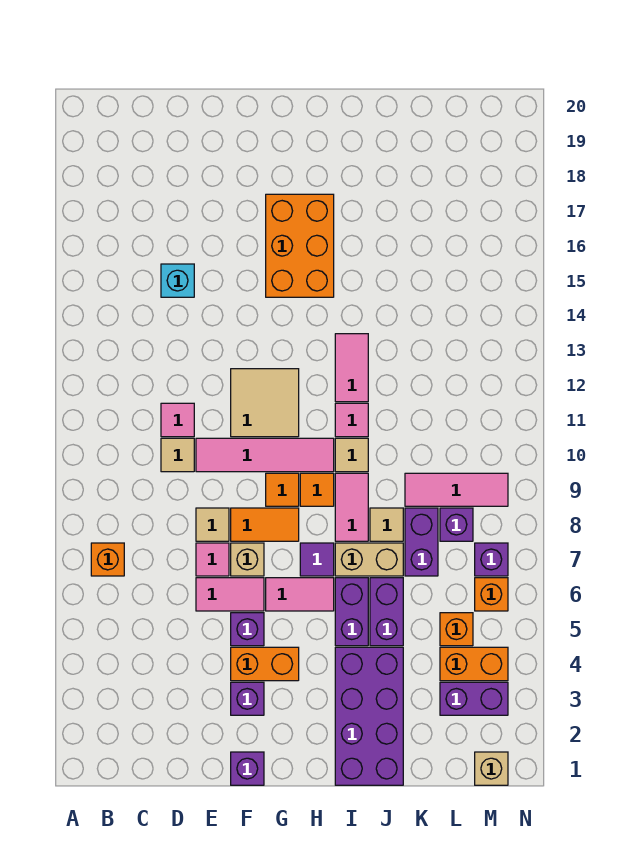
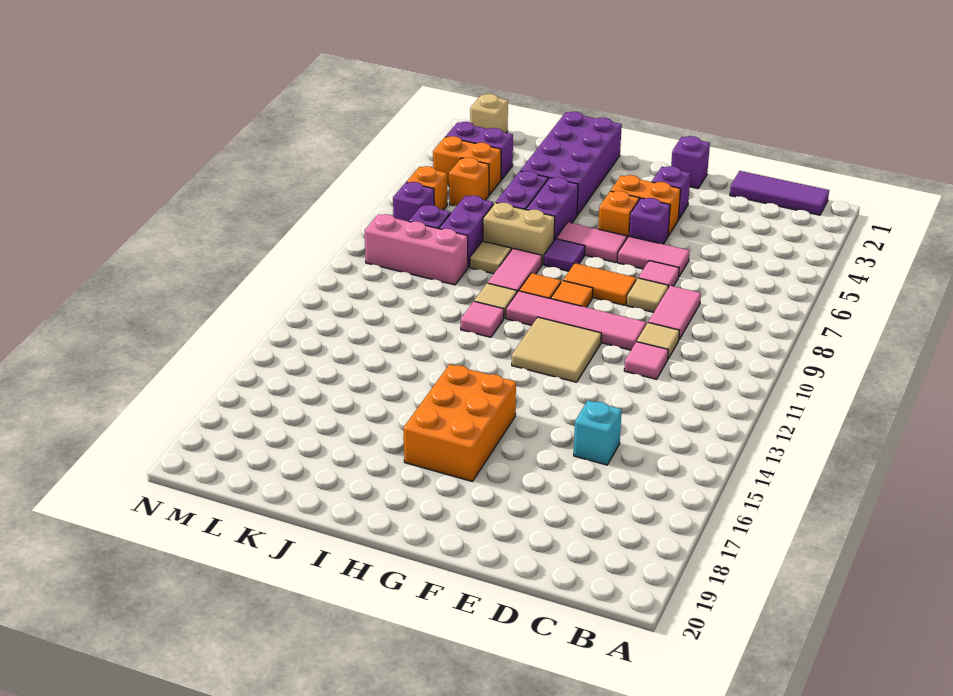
none -> purple 1x3 tile [730,171,829,215]
orange 1x1 brick [91,543,124,576] -> orange 1x1 brick moved to [598,191,639,238]
tan 1x1 brick [231,543,264,576] -> none
pink 1x2 tile [335,334,368,402] -> pink 1x2 tile moved to [648,286,701,339]
pink 1x3 tile [405,473,508,506] -> pink 1x3 brick [364,214,468,285]

